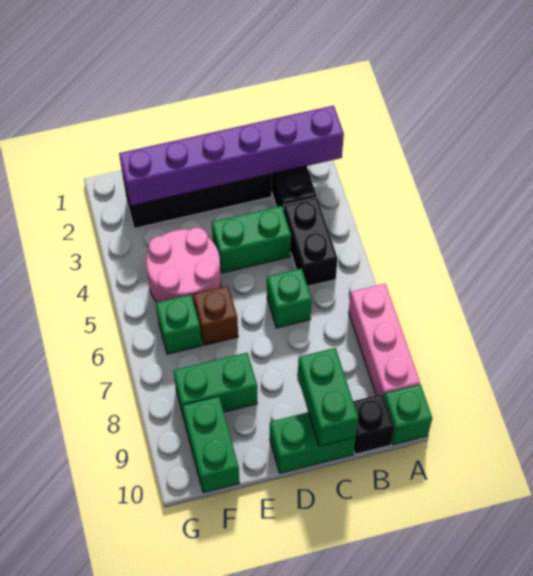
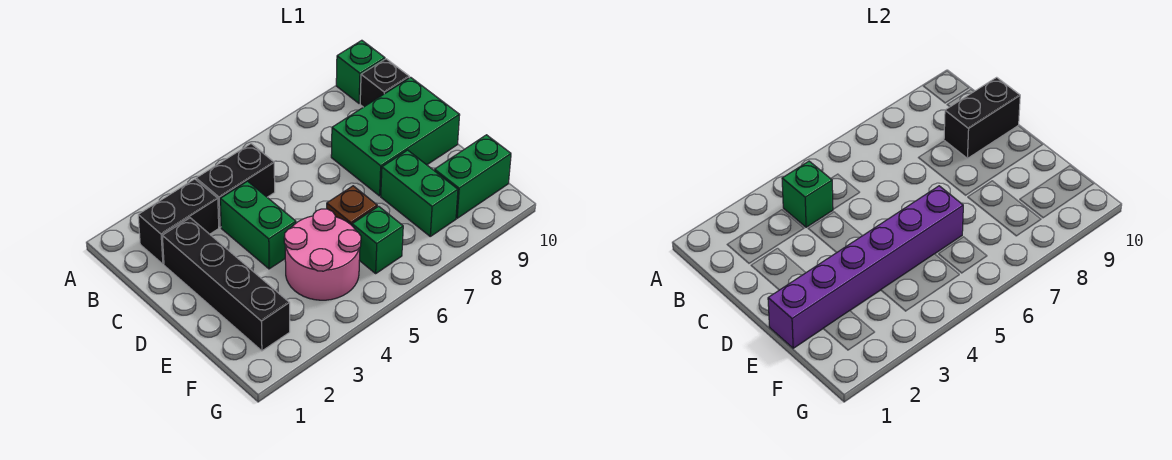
purple 1x6 brick [119,105,344,206] -> purple 1x6 brick turned to [768,186,963,348]
pink 1x3 brick [348,284,420,395] -> none
green 1x1 brick [267,268,312,328] -> green 1x1 brick moved to [782,161,833,227]
green 1x2 brick [298,348,358,446] -> black 1x2 brick [944,77,1020,158]
green 1x2 brick [270,412,356,473] -> green 2x3 brick [331,77,460,196]

